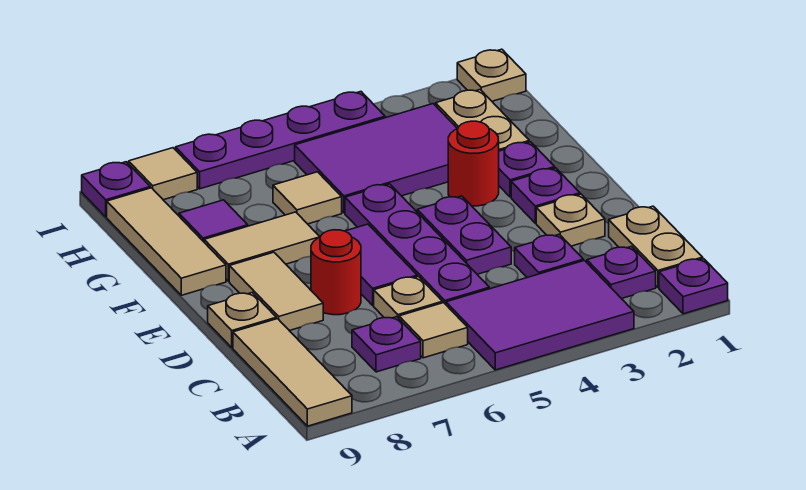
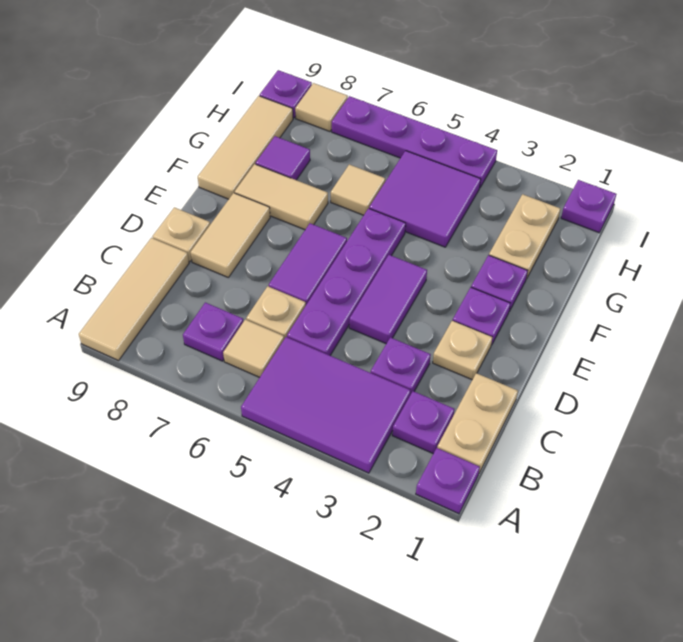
purple 1x2 plate [417,196,511,274] -> purple 1x2 tile [349,255,427,344]
red 1x1 round brick [311,230,361,315] -> none
red 1x1 round brick [448,121,499,206] -> none
purple 2x3 tile [295,104,457,213] -> purple 2x2 tile [369,151,481,247]
tan 1x1 plate [457,49,526,101] -> purple 1x1 plate [561,180,616,233]

